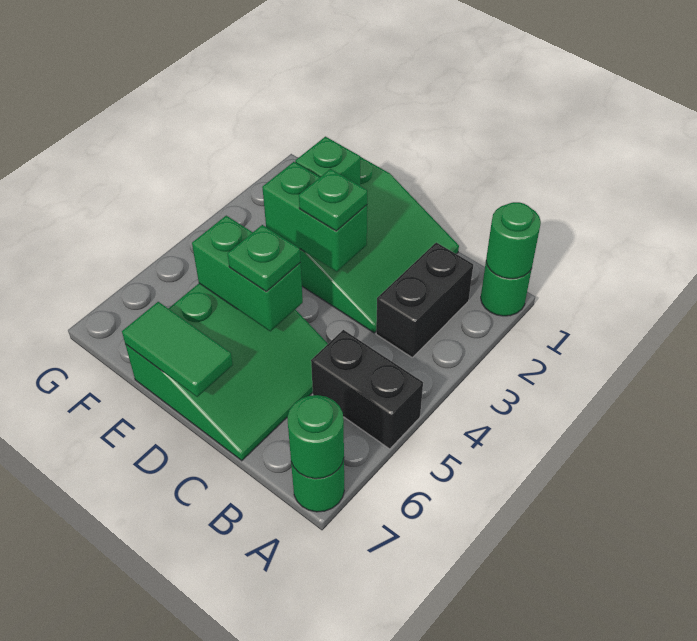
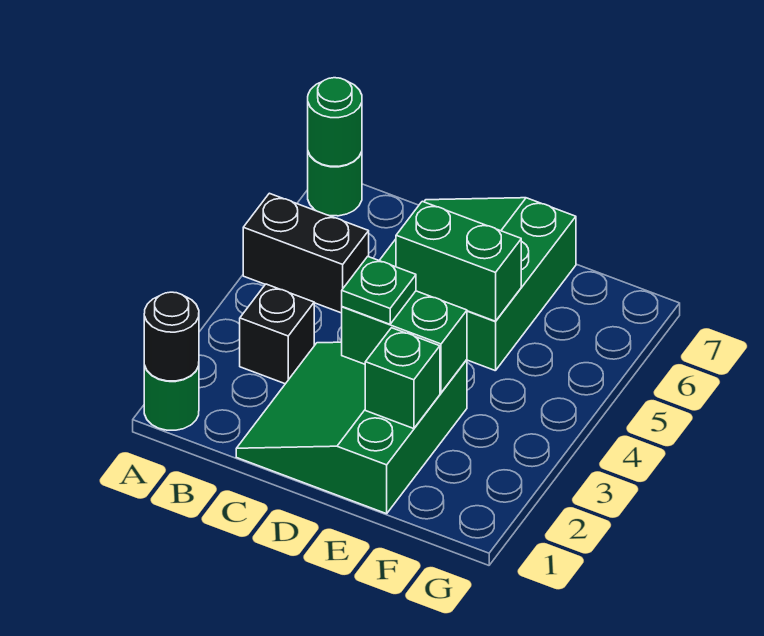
green 1x1 round brick [486,202,541,279] -> black 1x1 round brick [144,292,199,381]
black 1x2 brick [376,242,473,357] -> black 1x1 brick [240,284,314,384]
green 1x1 plate [228,225,300,291] -> none
green 1x2 tile [122,302,233,397] -> none

